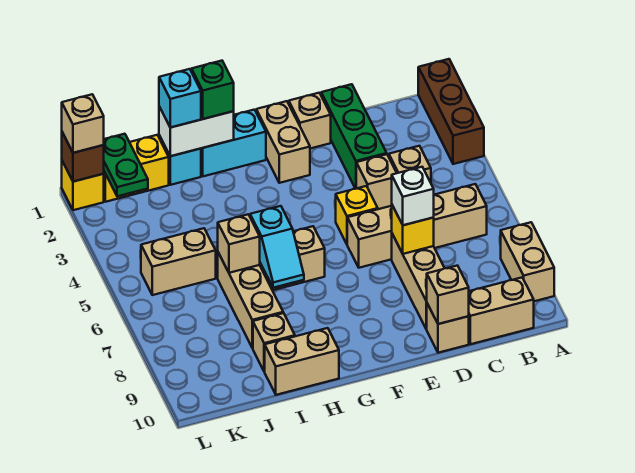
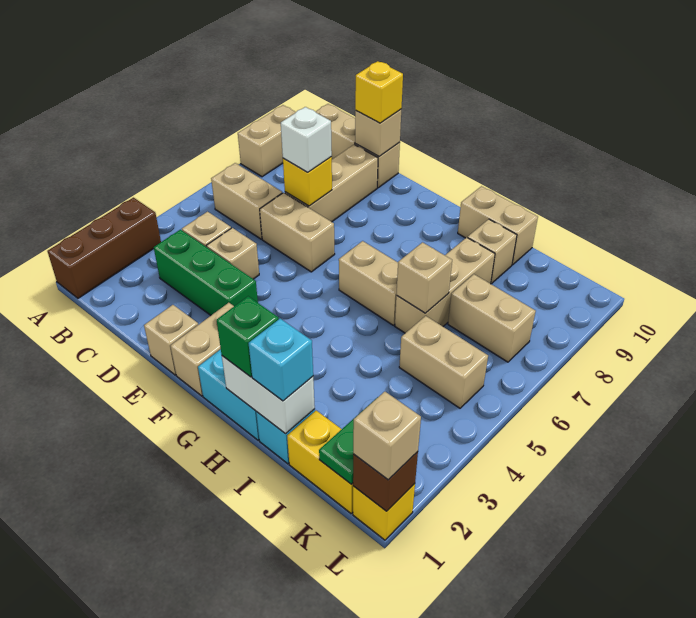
green 1x3 brick [321,84,387,189] -> green 1x3 brick turned to [154,230,258,315]
yellow 1x1 brick [336,186,378,244] -> yellow 1x1 brick moved to [355,61,403,123]
cyan 1x2 slope [250,206,304,288] -> none
none -> tan 1x2 brick [448,274,536,362]

